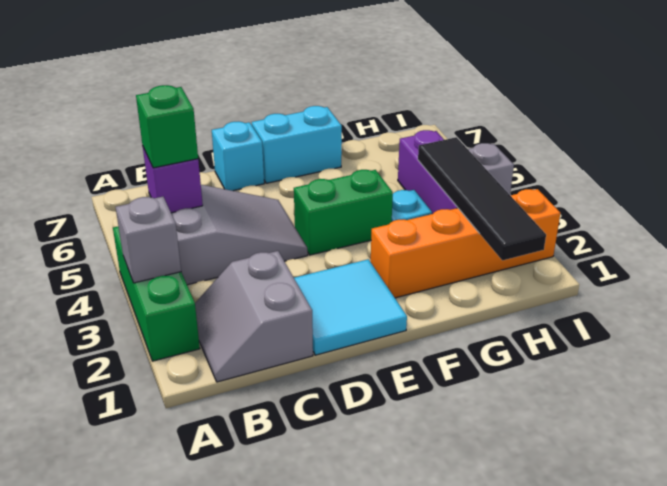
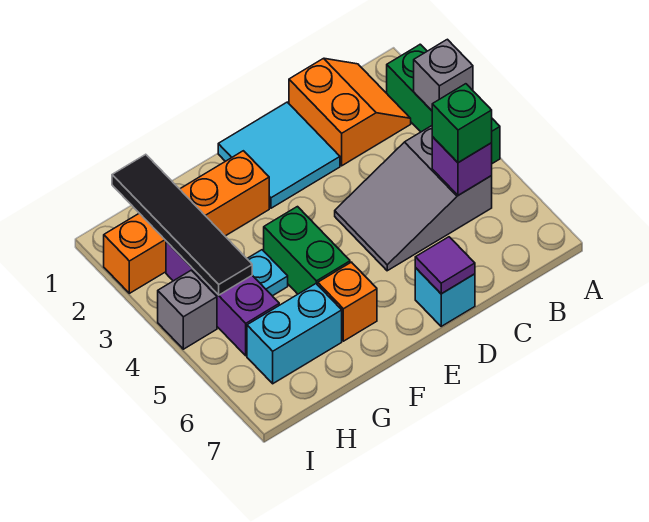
grey 2x2 slope [195,251,313,382] -> orange 2x2 slope [289,58,411,166]
none -> purple 1x1 tile [415,237,475,294]
green 1x2 brick [294,170,393,255] -> green 1x2 brick turned to [264,207,350,294]
cyan 1x2 brick [252,106,342,183] -> cyan 1x2 brick moved to [247,284,342,384]
none -> orange 1x1 brick [318,262,377,341]

